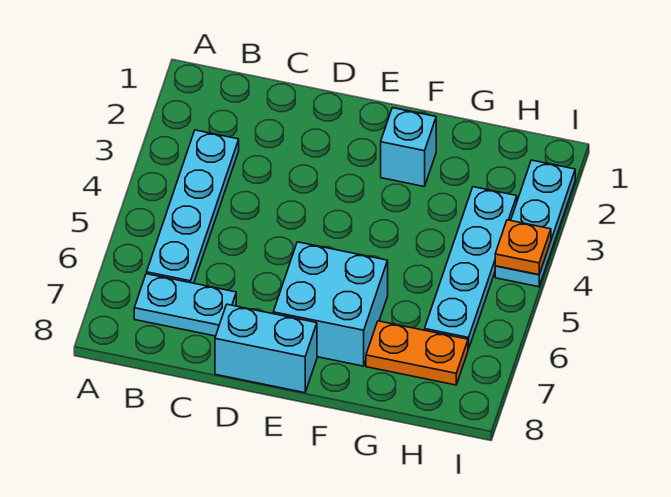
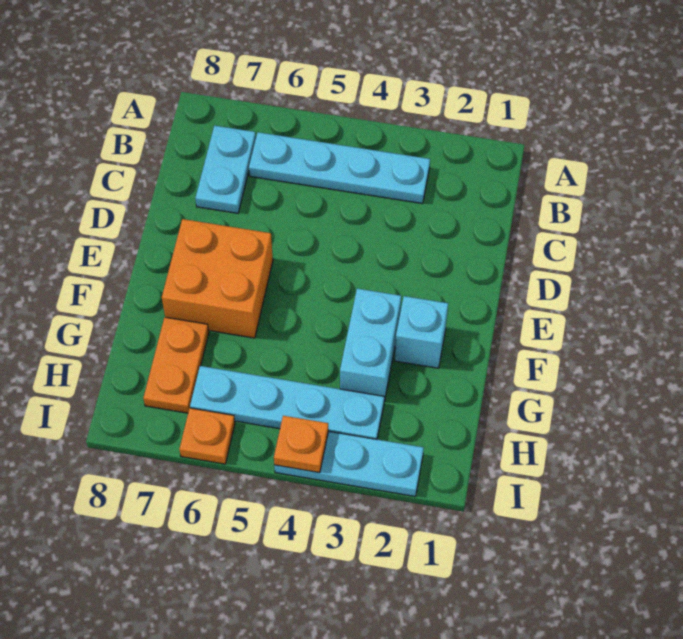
cyan 1x2 brick [215,304,317,393] -> cyan 1x2 brick moved to [340,289,401,401]
cyan 2x2 brick [273,242,388,366] -> orange 2x2 brick [162,219,273,338]
none -> orange 1x1 plate [179,408,235,464]

